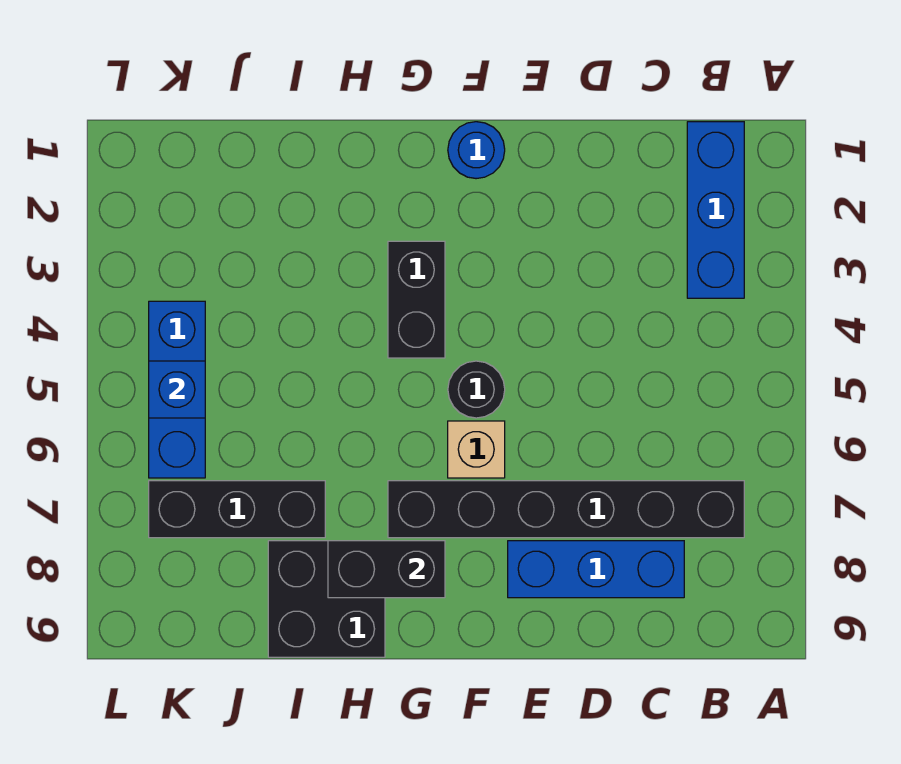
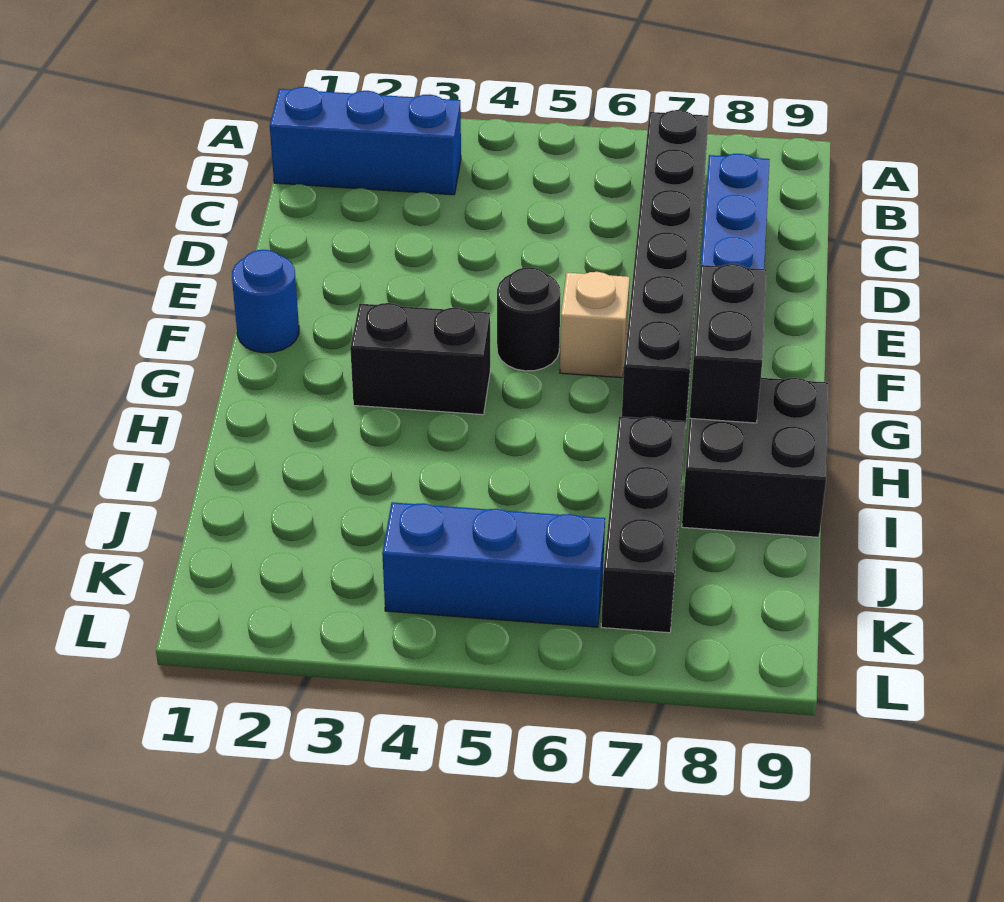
blue 1x1 brick [149,361,205,418] -> none

